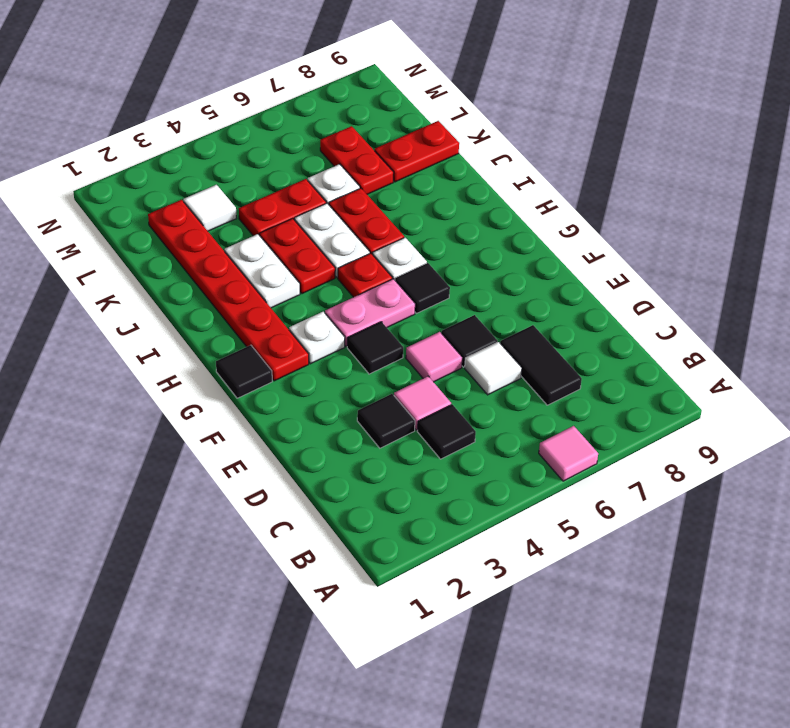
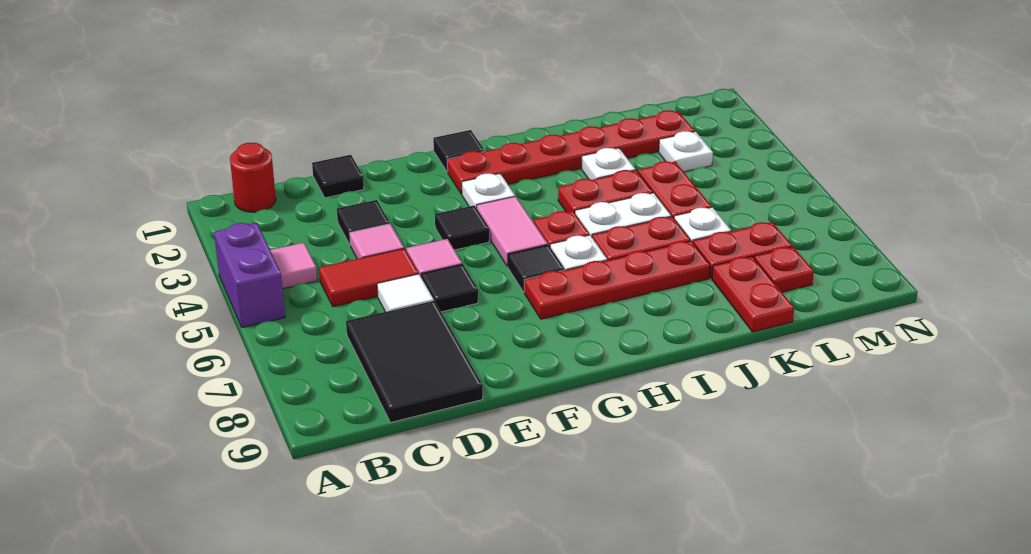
none -> purple 1x2 brick [214,223,285,328]
pink 1x1 tile [539,426,598,481] -> pink 1x1 tile moved to [270,243,317,289]
none -> red 1x1 round brick [230,143,276,212]
black 1x1 tile [417,404,476,459] -> black 1x1 tile moved to [312,155,364,198]
none -> red 1x2 tile [319,248,418,307]
black 1x2 tile [500,325,582,405] -> black 2x3 tile [346,301,483,423]
pink 1x2 plate [325,279,415,347] -> pink 1x2 tile [477,196,548,267]
none -> red 1x4 plate [524,241,710,319]
white 1x2 plate [224,234,300,308] -> white 1x1 plate [581,148,635,180]
white 1x1 tile [183,185,236,231] -> white 1x1 plate [659,131,713,172]
none -> red 1x1 plate [754,247,814,292]

